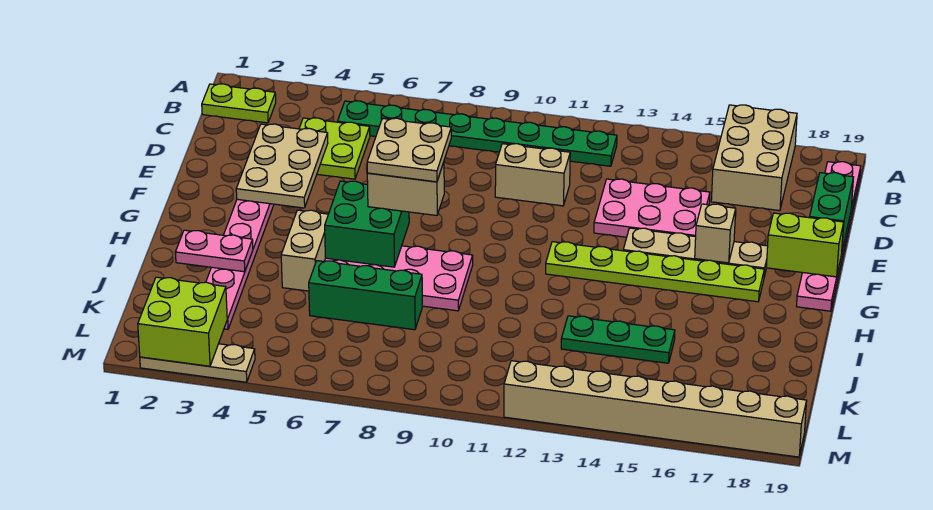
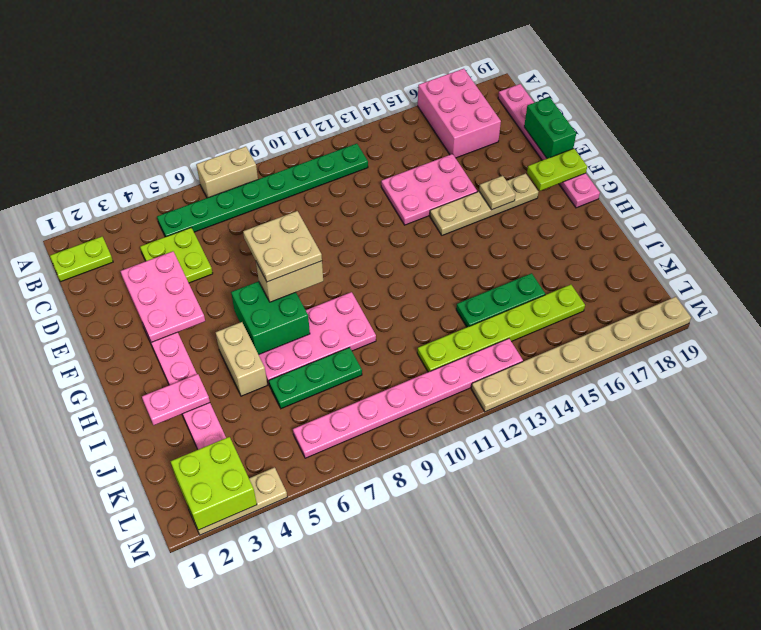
tan 2x3 brick [711,105,797,211] -> pink 2x3 brick [418,69,501,158]
tan 2x3 plate [236,124,328,208] -> pink 2x3 plate [120,251,205,342]
tan 1x2 brick [495,144,570,206] -> tan 1x2 brick moved to [196,146,258,198]
tan 1x1 brick [695,204,736,263] -> tan 1x1 plate [479,176,516,210]
lime 1x2 brick [766,213,844,277] -> lime 1x2 plate [527,148,587,191]
lime 1x6 plate [546,242,764,302] -> lime 1x6 plate moved to [417,285,585,372]
green 1x3 brick [309,261,422,330] -> green 1x3 plate [269,347,362,409]
none -> pink 1x8 plate [293,339,523,458]
tan 1x8 brick [504,361,807,457] -> tan 1x8 plate [471,297,691,412]

